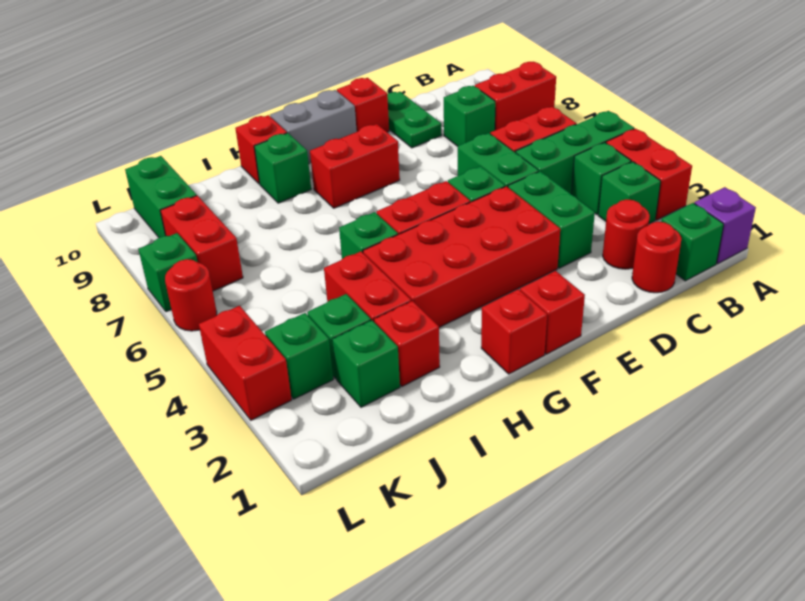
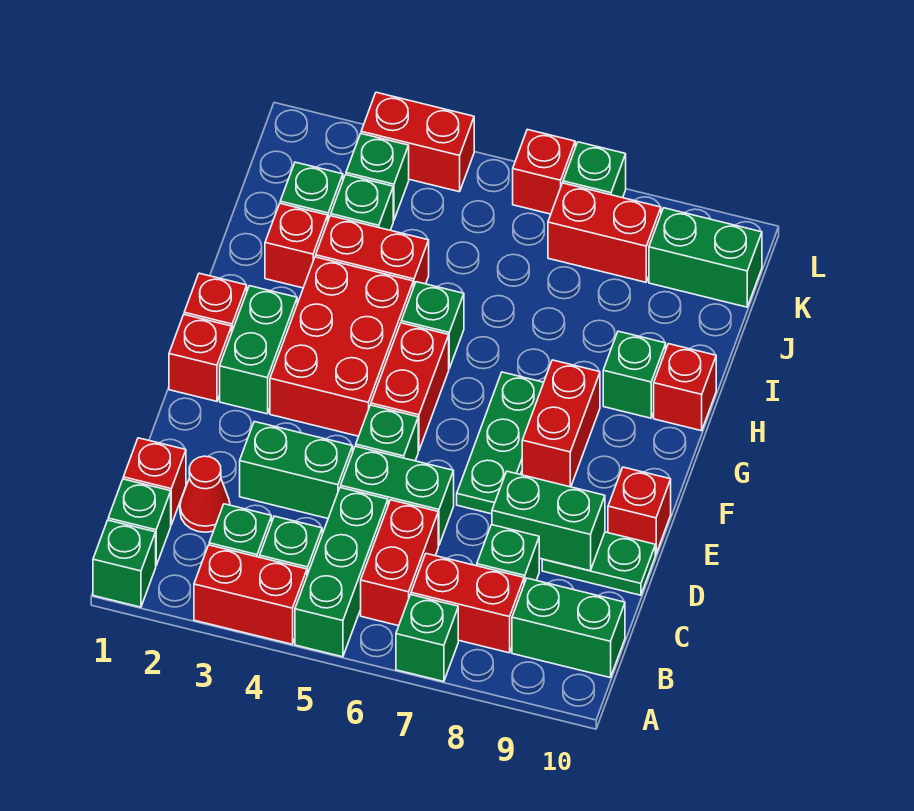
purple 1x1 brick [694,187,756,264] -> green 1x1 brick [93,520,156,607]
none -> green 1x1 brick [396,595,458,682]
red 1x2 brick [475,62,556,130] -> red 1x2 brick turned to [411,554,524,653]
none -> green 1x2 brick [512,578,625,677]
red 1x1 round brick [632,222,681,293] -> red 1x1 brick [123,438,186,525]
red 1x1 round brick [603,199,650,269] -> red 1x1 cone [180,456,230,532]
none -> green 1x2 brick [492,471,605,571]
red 2x4 brick [363,186,560,327] -> red 2x3 brick [270,257,413,436]
none -> green 1x3 plate [457,372,544,514]
none -> green 1x2 brick [220,286,297,414]
grey 1x2 brick [270,90,357,164] -> none
red 1x1 round brick [165,259,217,331] -> red 1x1 brick [513,129,575,214]

